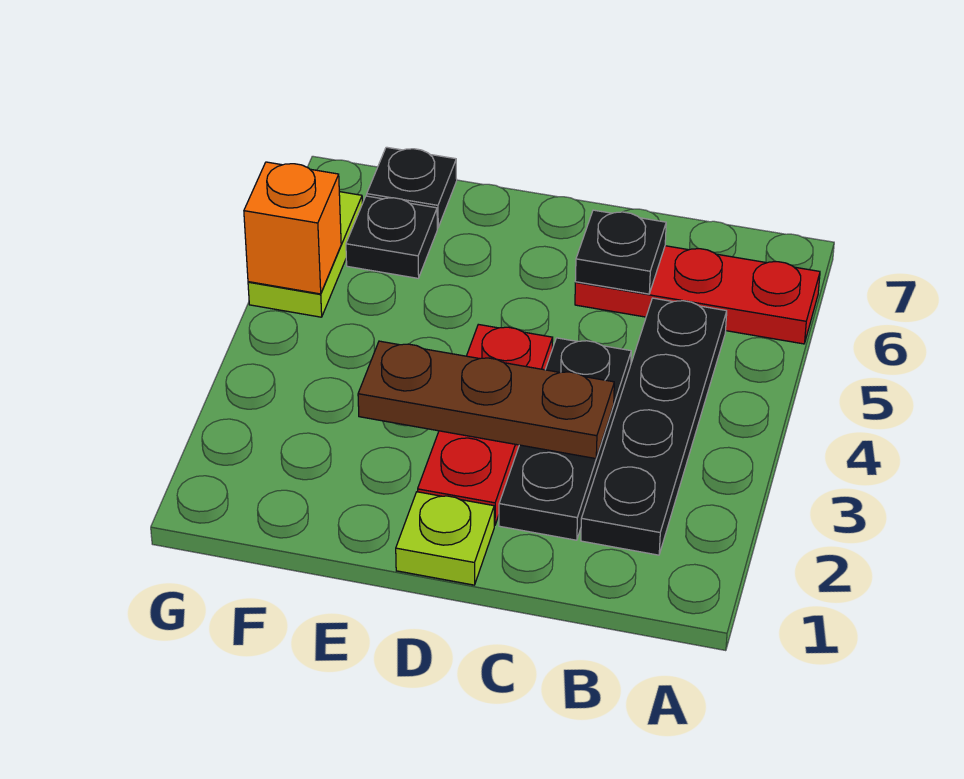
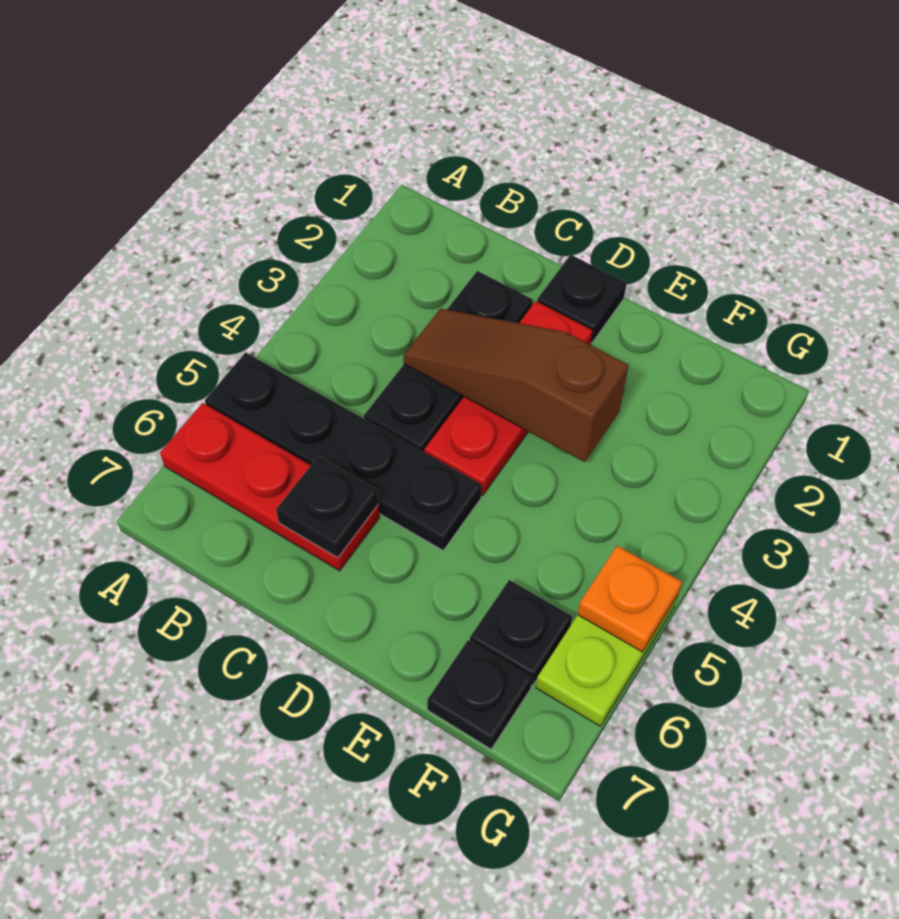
black 1x4 plate [581,298,727,555] -> black 1x4 plate turned to [205,353,482,550]
brown 1x3 plate [358,341,614,459] -> brown 1x3 slope [404,308,629,462]
lime 1x1 plate [396,492,494,585] -> black 1x1 plate [537,255,627,343]
orange 1x1 brick [244,162,341,294] -> orange 1x1 plate [578,546,682,652]

